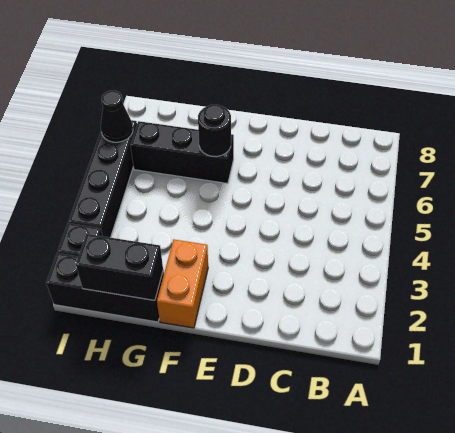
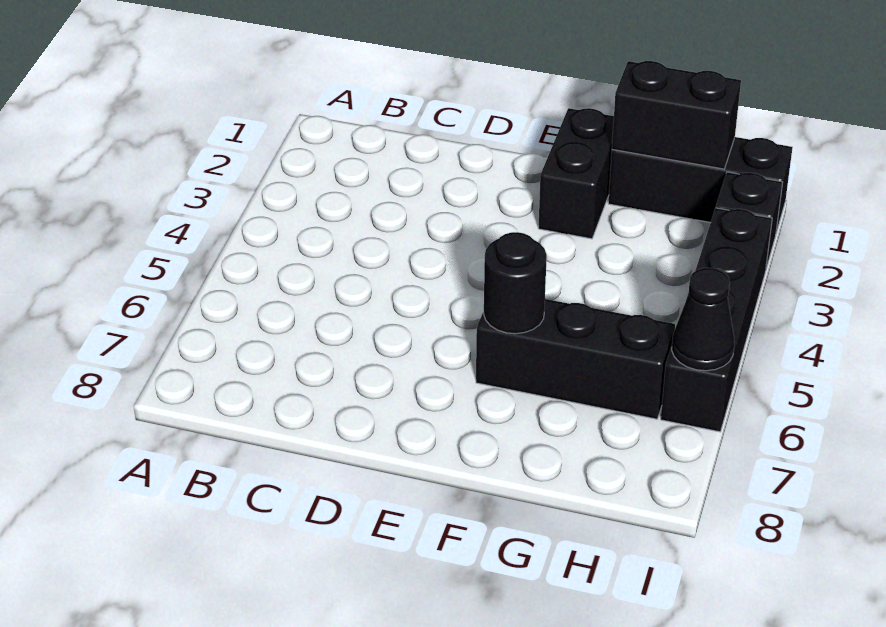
orange 1x2 brick [157,240,208,328] -> black 1x2 brick [538,108,614,239]

